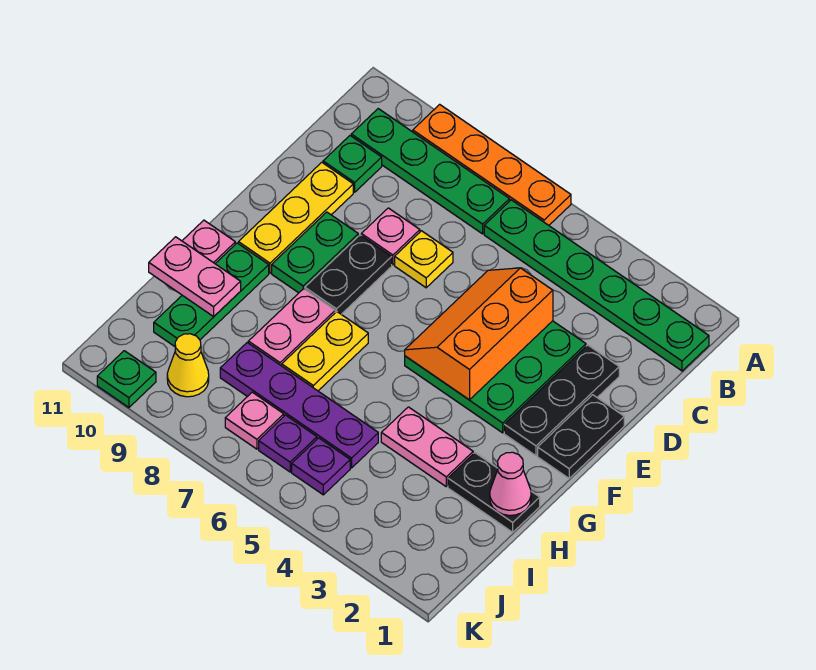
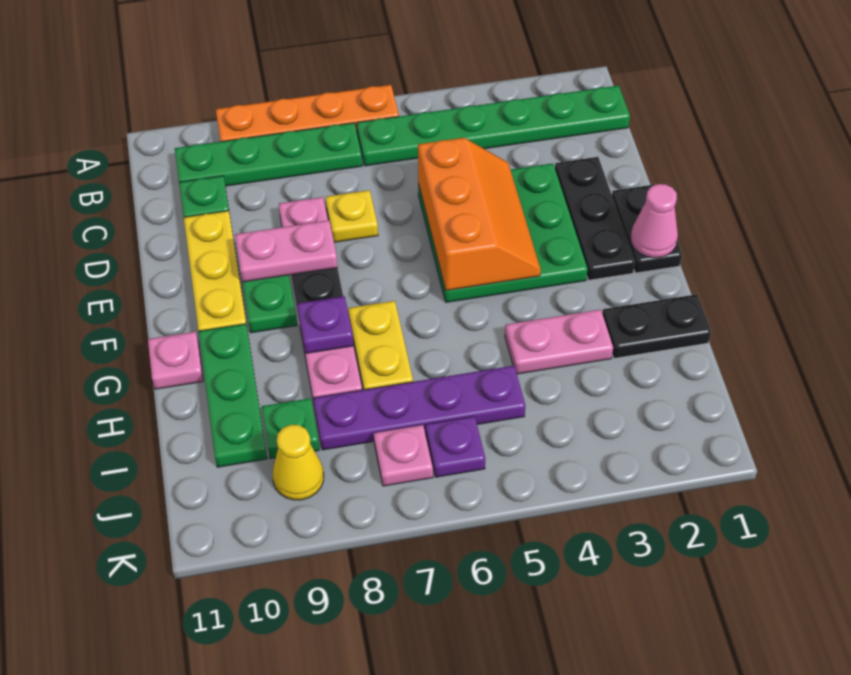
orange 2x3 slope [405,268,553,400] -> orange 2x3 slope turned to [418,138,541,290]
pink 1x1 cone [490,452,531,515] -> pink 1x1 cone moved to [630,184,678,258]
pink 1x2 plate [149,237,241,316] -> pink 1x2 plate moved to [235,220,338,282]
purple 1x1 plate [292,438,350,495] -> purple 1x1 plate moved to [297,296,353,354]
green 1x1 plate [97,351,156,407] -> green 1x1 plate moved to [262,398,319,459]

